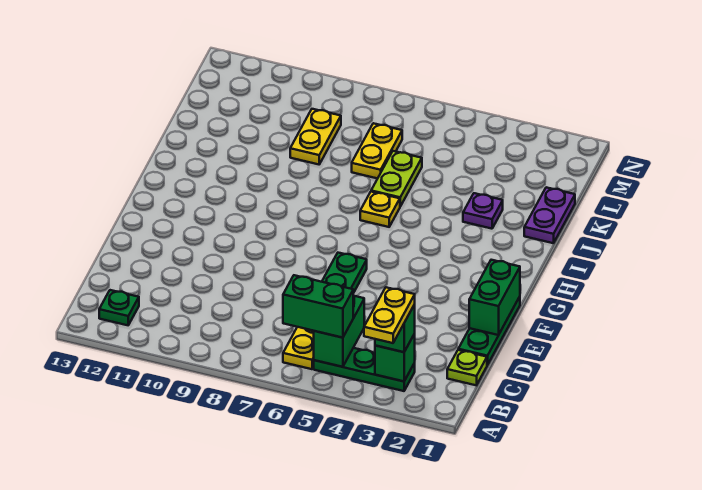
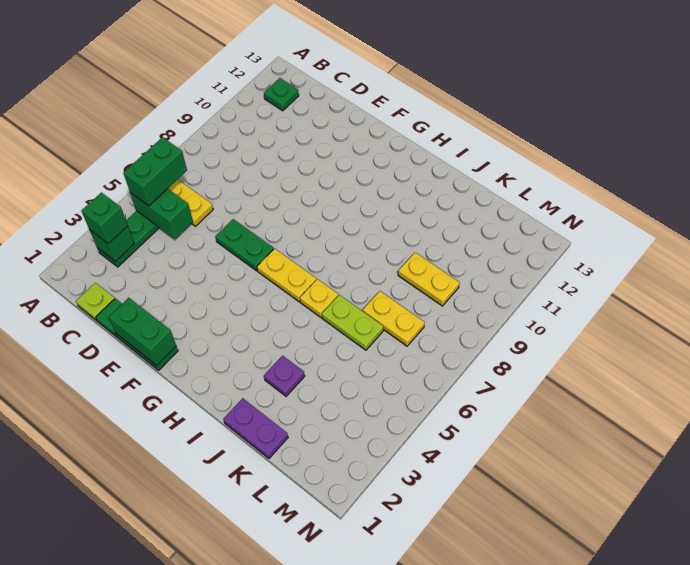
yellow 1x2 plate [364,287,415,343] -> yellow 1x2 plate moved to [257,249,317,302]

